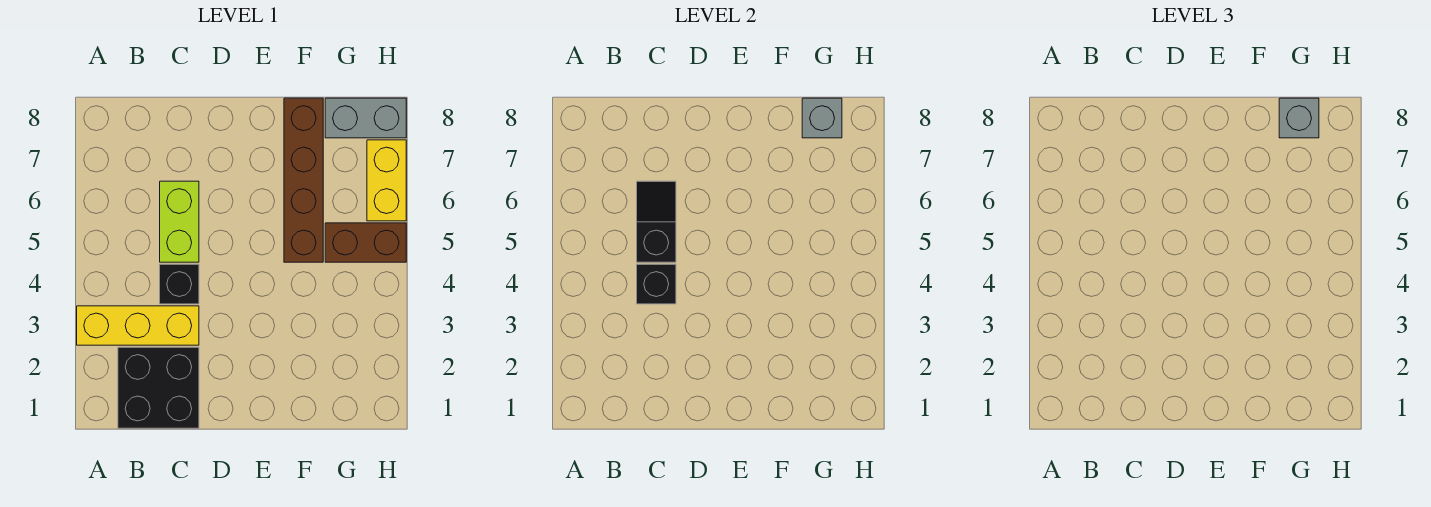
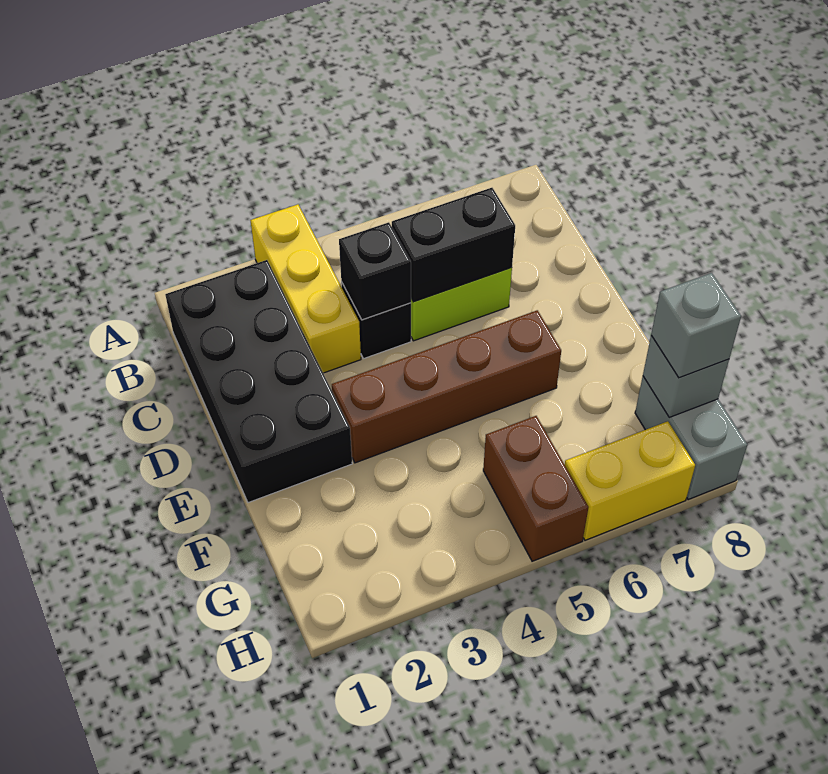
black 2x2 brick [118,347,199,428] -> black 2x4 brick [165,260,352,503]
black 1x2 slope [637,181,676,262] -> black 1x2 brick [392,188,515,302]
brown 1x4 brick [284,98,323,262] -> brown 1x4 brick moved to [332,310,561,463]

